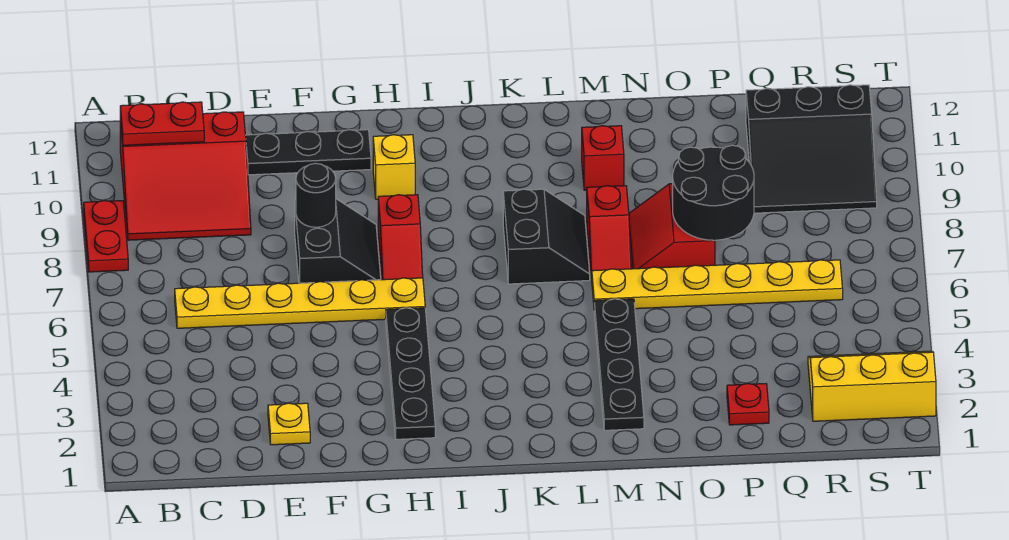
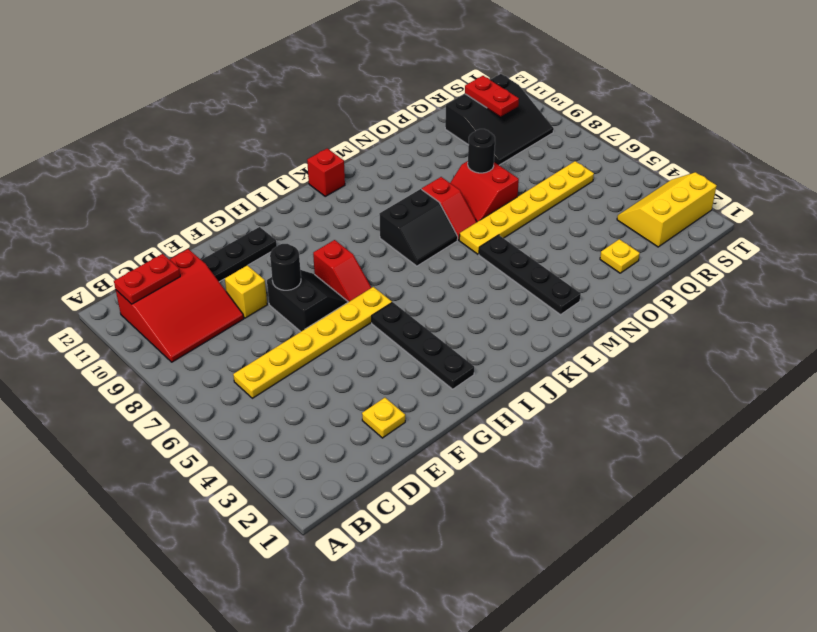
red 1x2 plate [84,201,128,272] -> red 1x2 plate moved to [465,76,519,117]
yellow 1x1 brick [373,135,415,199] -> yellow 1x1 brick moved to [225,265,267,318]
black 2x2 slope [503,189,590,284] -> black 2x2 slope turned to [379,189,458,266]
red 1x1 brick [582,126,624,190] -> red 1x1 brick moved to [307,148,345,196]
black 2x2 round brick [673,145,754,240] -> black 1x1 round brick [468,129,495,173]
red 1x1 plate [727,383,769,425] -> yellow 1x1 plate [600,239,640,273]

